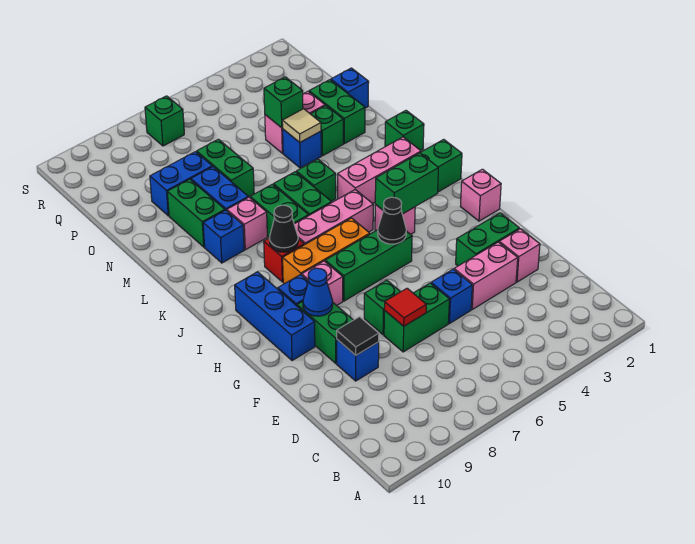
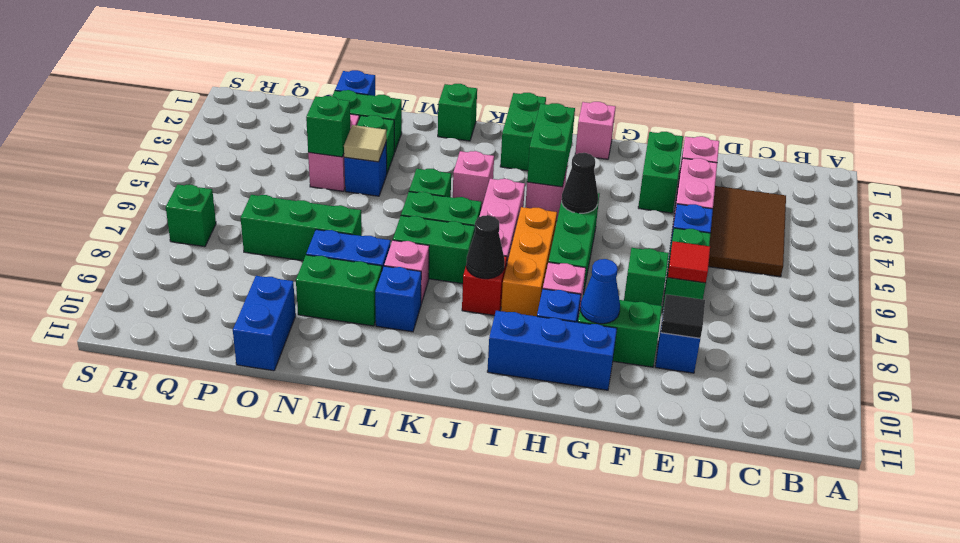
none -> brown 2x3 tile [708,186,786,277]
pink 1x3 brick [338,137,421,203] -> pink 1x1 brick [453,151,494,209]
green 1x2 brick [197,139,254,197] -> green 1x3 brick [241,195,362,261]
blue 1x2 brick [150,152,212,216] -> blue 1x2 brick moved to [233,276,296,371]

